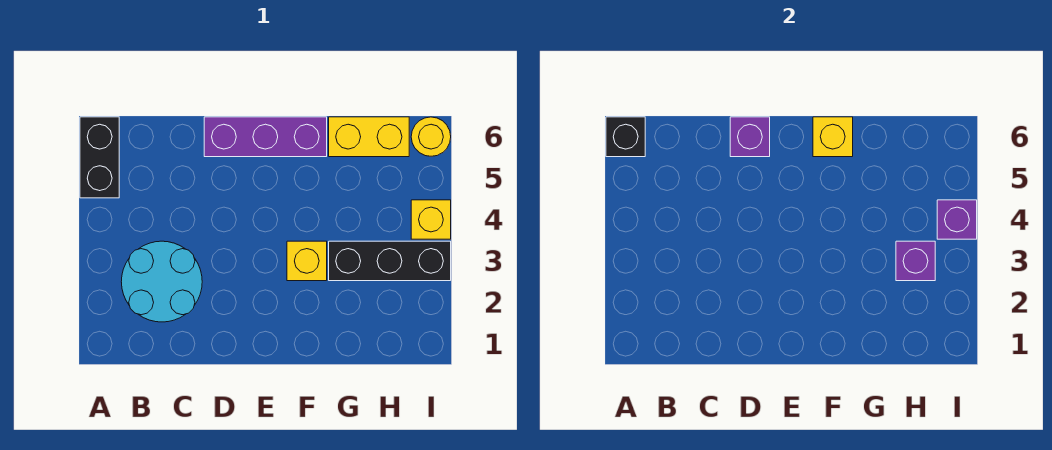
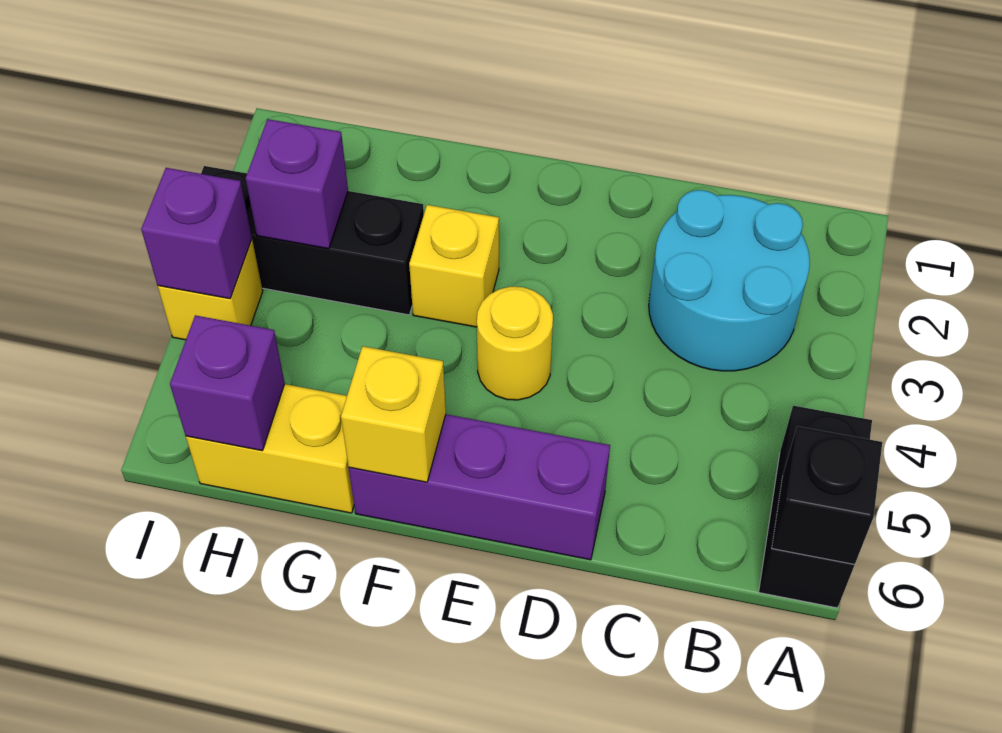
purple 1x1 brick [730,117,770,157] -> purple 1x1 brick moved to [170,315,285,451]
yellow 1x1 round brick [411,117,451,156] -> yellow 1x1 round brick moved to [477,287,553,400]

